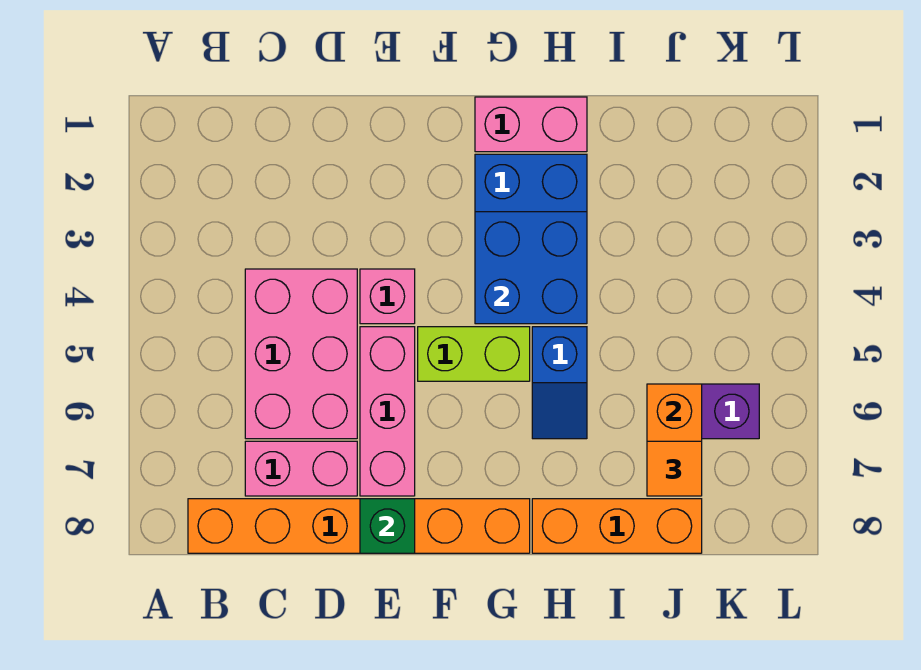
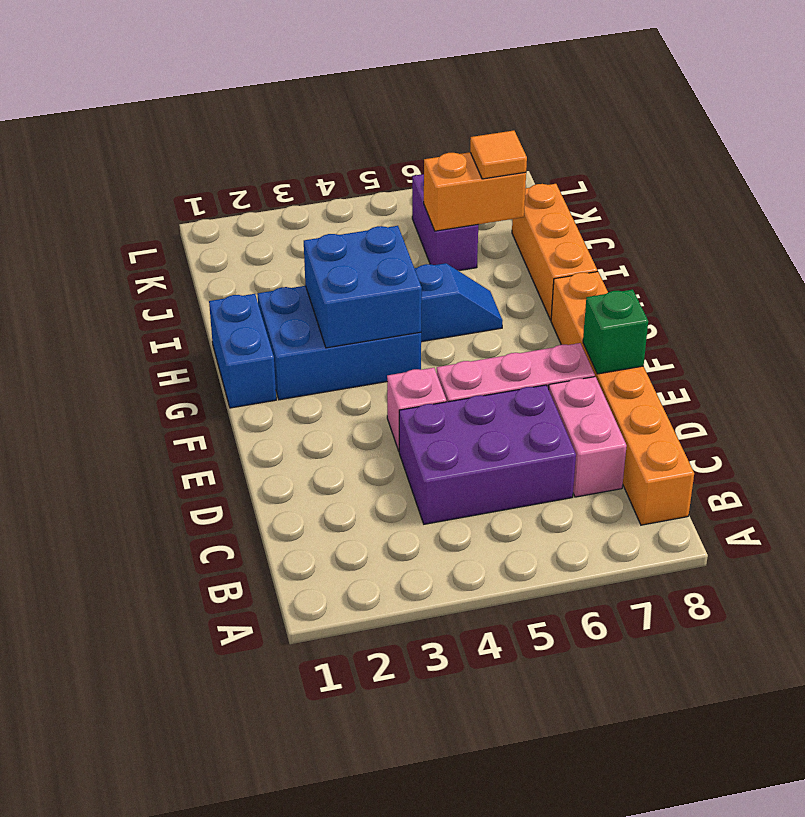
pink 2x3 brick [245,269,357,439] -> purple 2x3 brick [399,385,576,524]
lime 1x2 brick [418,327,530,381] -> none
pink 1x2 brick [475,97,587,152] -> blue 1x2 brick [209,294,276,408]

